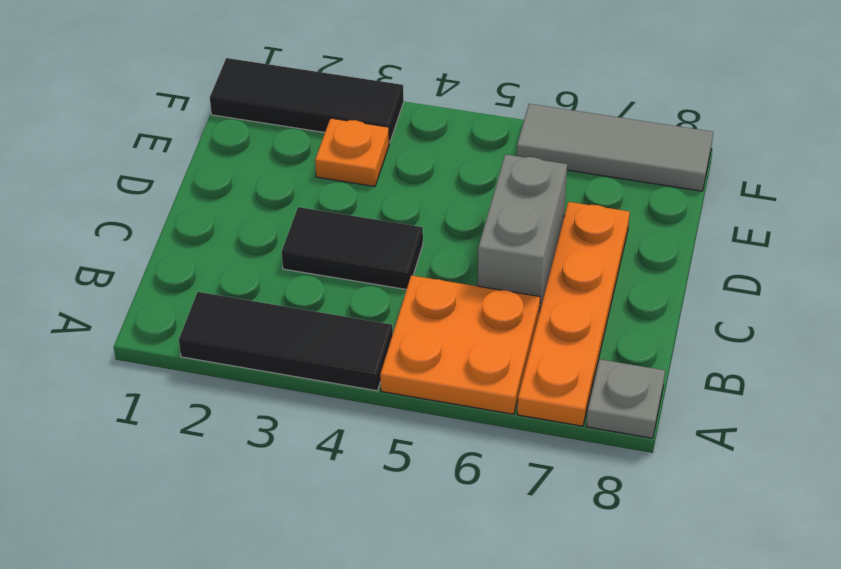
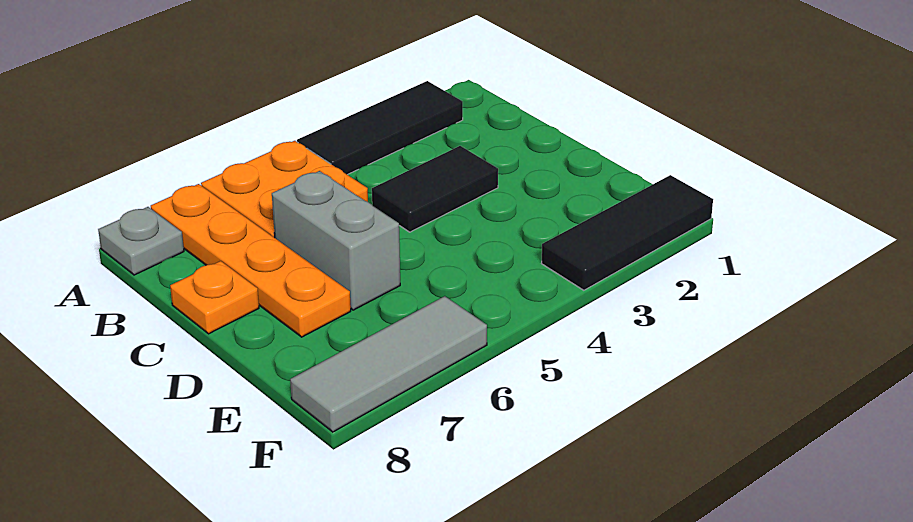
orange 1x1 plate [315,118,389,186] -> orange 1x1 plate moved to [170,261,259,334]

